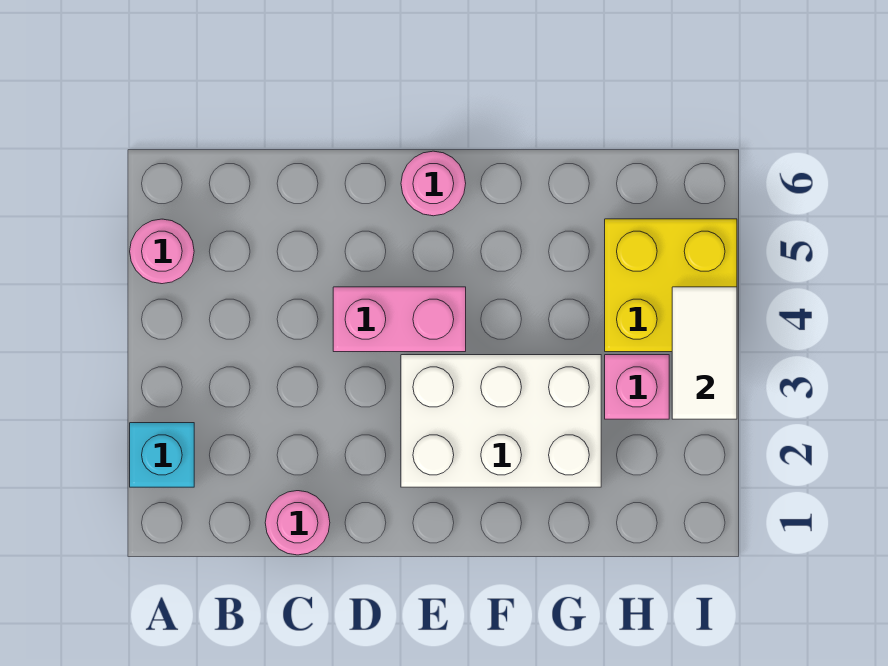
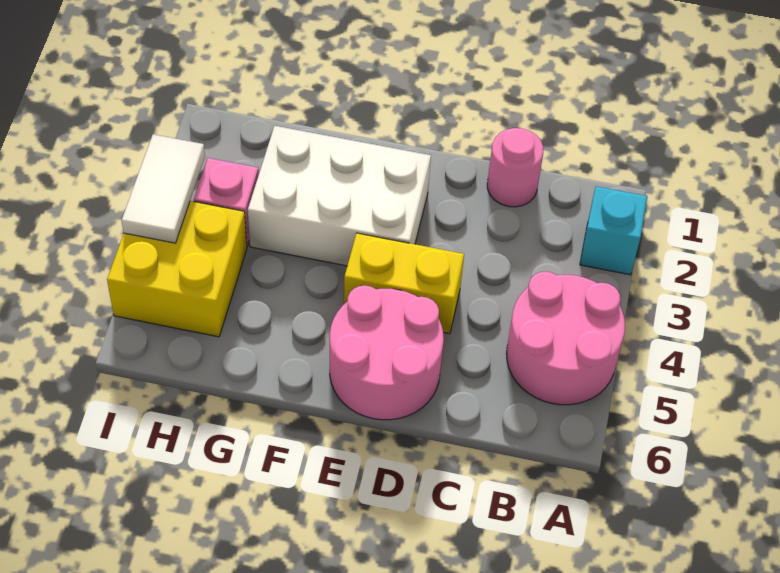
pink 1x1 round brick [130,219,194,284] -> pink 2x2 round brick [506,272,625,405]
pink 1x2 brick [333,287,466,352] -> yellow 1x2 brick [344,233,464,334]
pink 1x1 round brick [401,151,466,216] -> pink 2x2 round brick [330,286,444,420]

